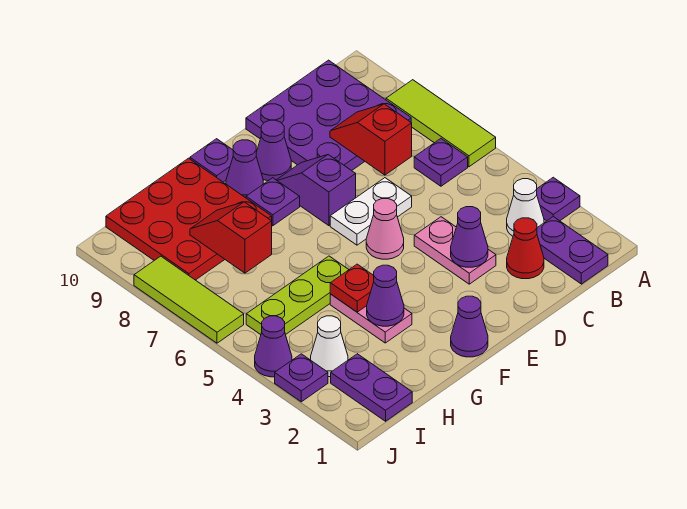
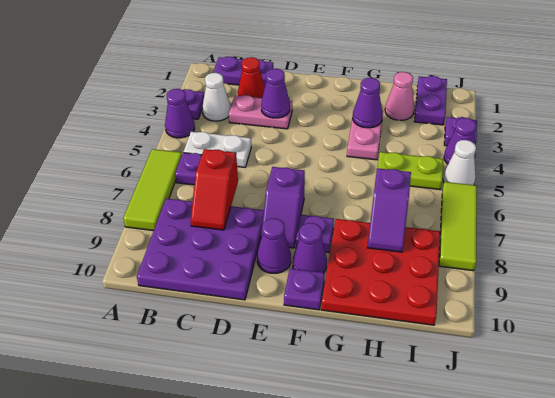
purple 1x2 plate [537,217,608,284] -> purple 1x2 plate turned to [213,57,273,86]
pink 1x2 plate [414,217,496,284] -> pink 1x2 plate turned to [229,95,292,129]
white 1x2 plate [330,178,412,245] -> white 1x2 plate moved to [184,132,251,167]
pink 1x1 cone [366,199,404,259] -> pink 1x1 cone moved to [385,72,414,120]
purple 1x1 cone [451,296,488,357] -> purple 1x1 cone moved to [165,89,195,138]
red 1x1 plate [330,264,374,312] -> none
lime 1x3 plate [246,256,349,335] -> lime 1x2 plate [378,152,443,190]
red 1x2 slope [190,202,272,273] -> purple 1x2 slope [368,168,411,252]
white 1x1 cone [311,316,348,377] -> white 1x1 cone moved to [443,140,476,185]

